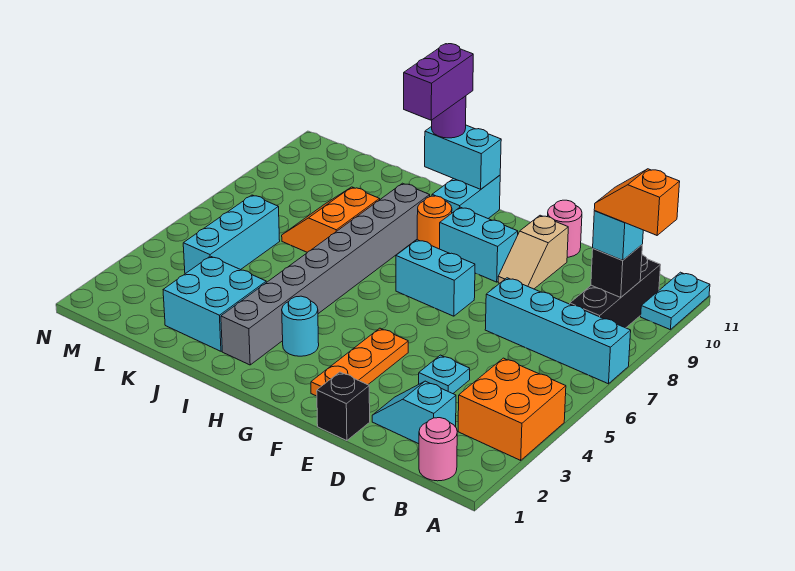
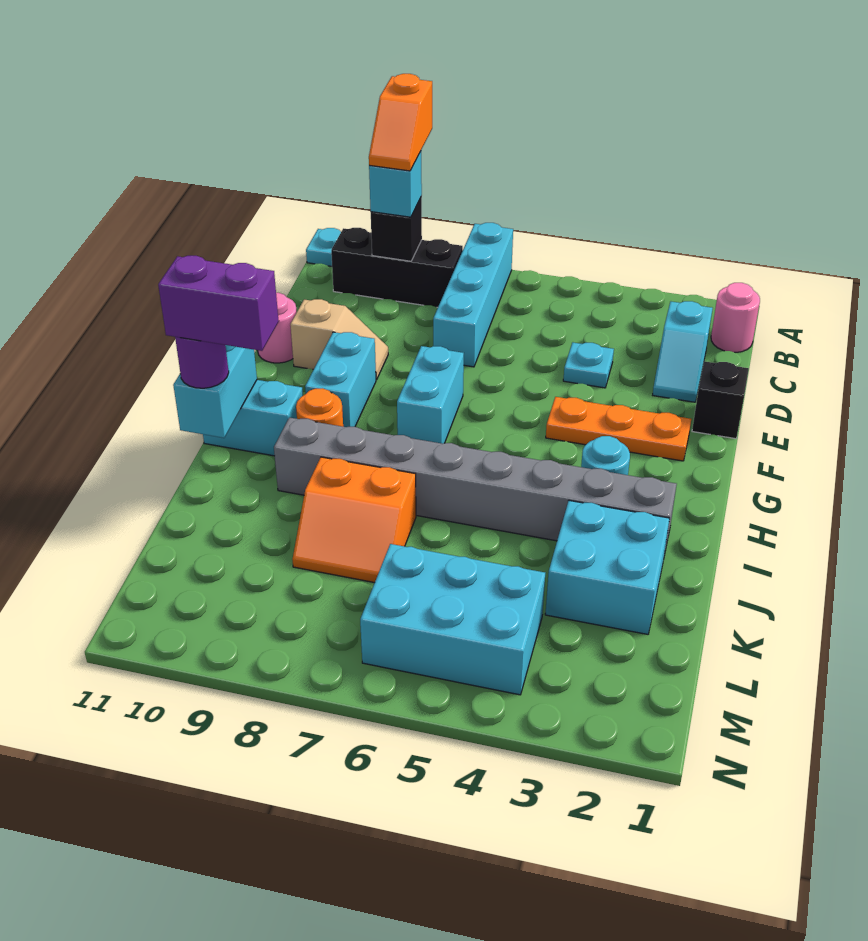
orange 2x2 brick [458,358,566,460] -> none
cyan 1x3 brick [183,195,280,274] -> cyan 2x3 brick [360,544,545,695]

